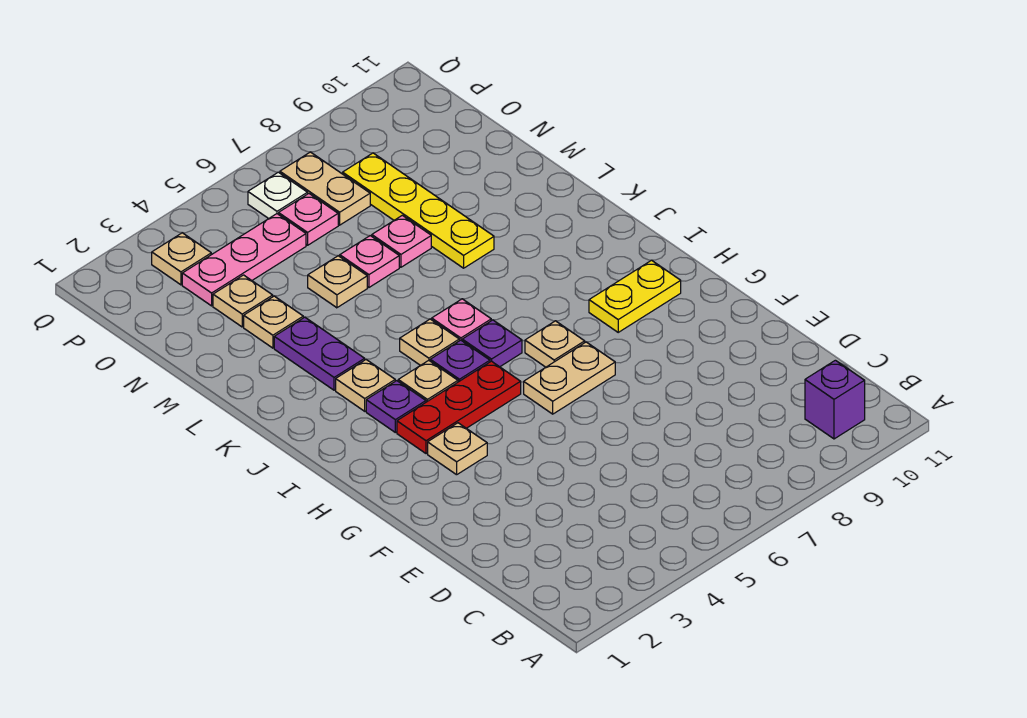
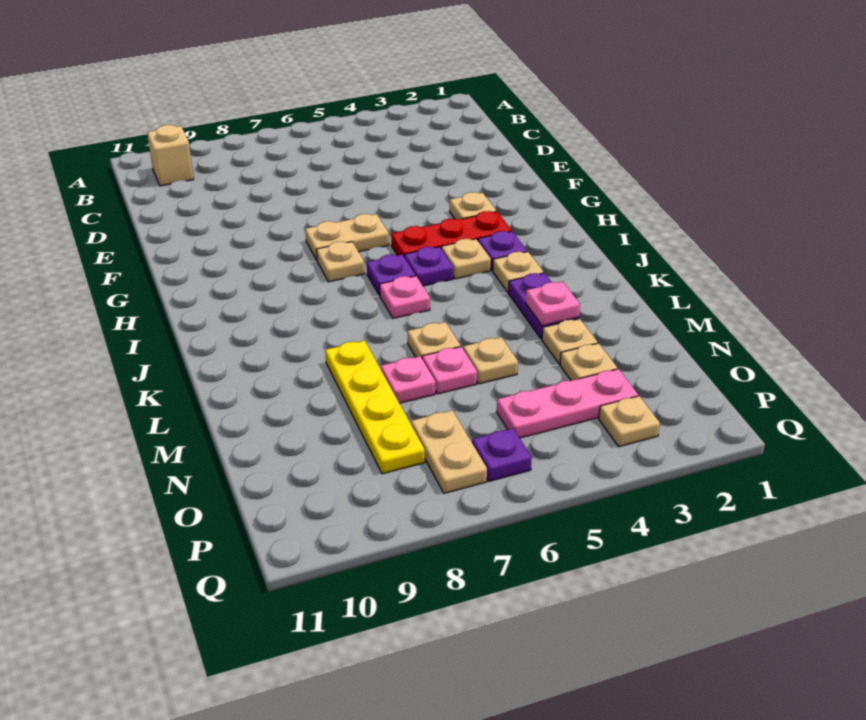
purple 1x1 brick [805,360,865,439] -> tan 1x1 brick [147,125,194,186]
yellow 1x2 plate [589,260,681,332] -> none
tan 1x1 plate [400,319,459,365] -> tan 1x1 plate moved to [407,322,461,358]
pink 1x1 plate [279,194,338,245] -> pink 1x1 plate moved to [526,282,580,326]
white 1x1 plate [248,172,308,219] -> purple 1x1 plate [472,428,532,481]

